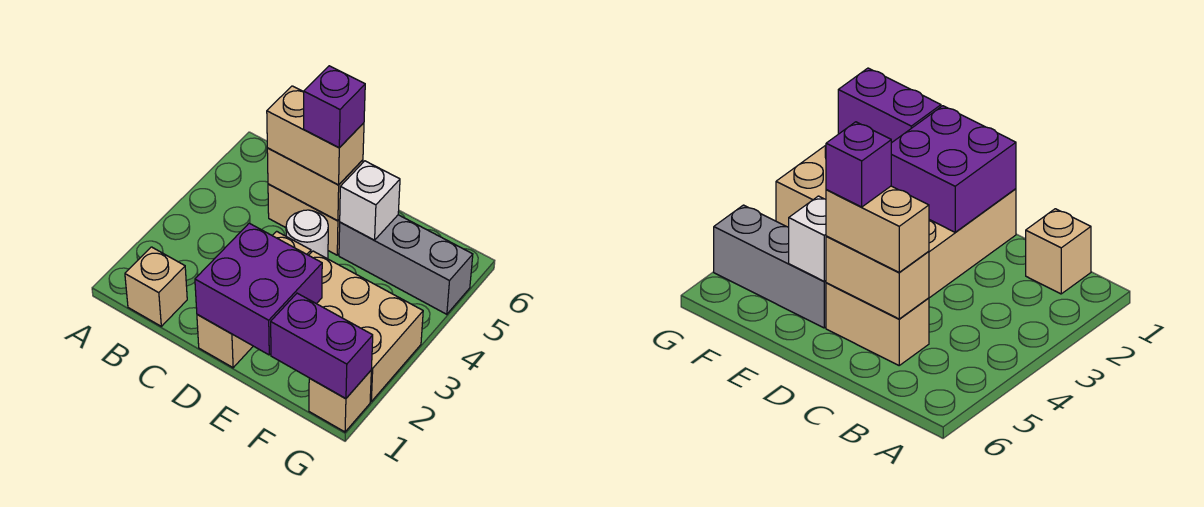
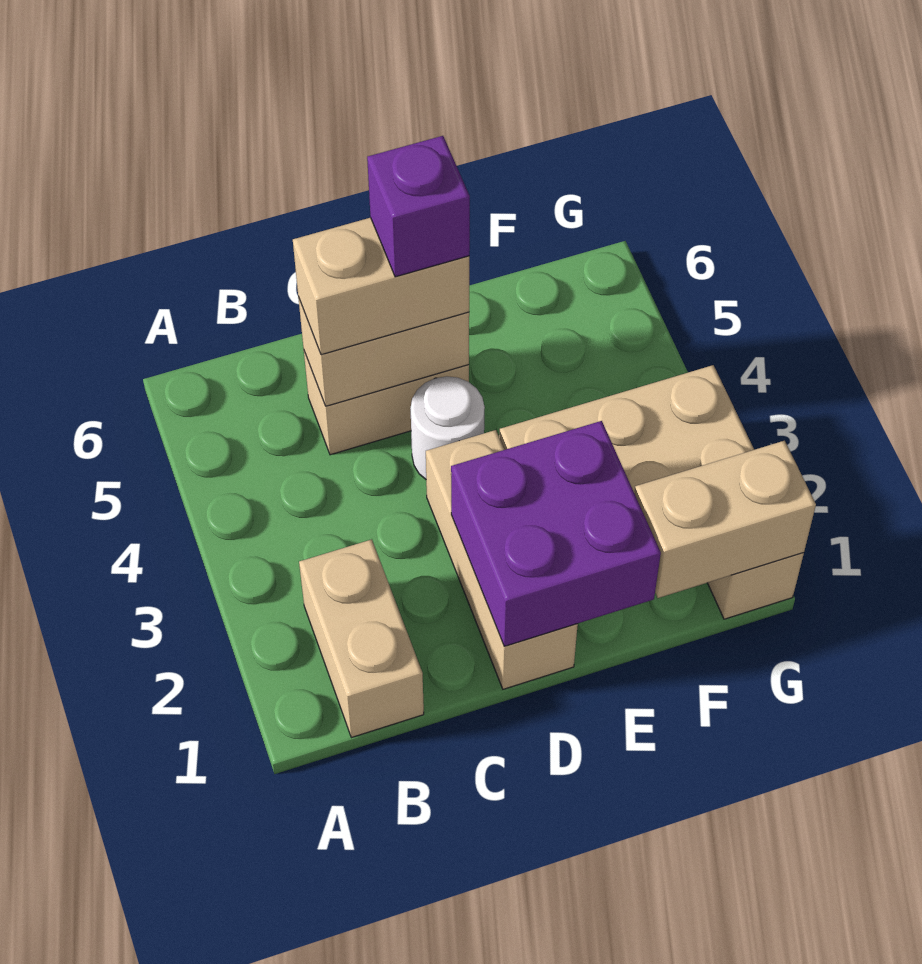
tan 1x1 brick [125,247,187,326] -> tan 1x2 brick [299,539,424,738]
grey 1x3 brick [339,215,473,314] -> none
white 1x1 brick [339,161,400,240] -> none
purple 1x2 brick [271,293,373,399] -> tan 1x2 brick [634,441,816,598]

